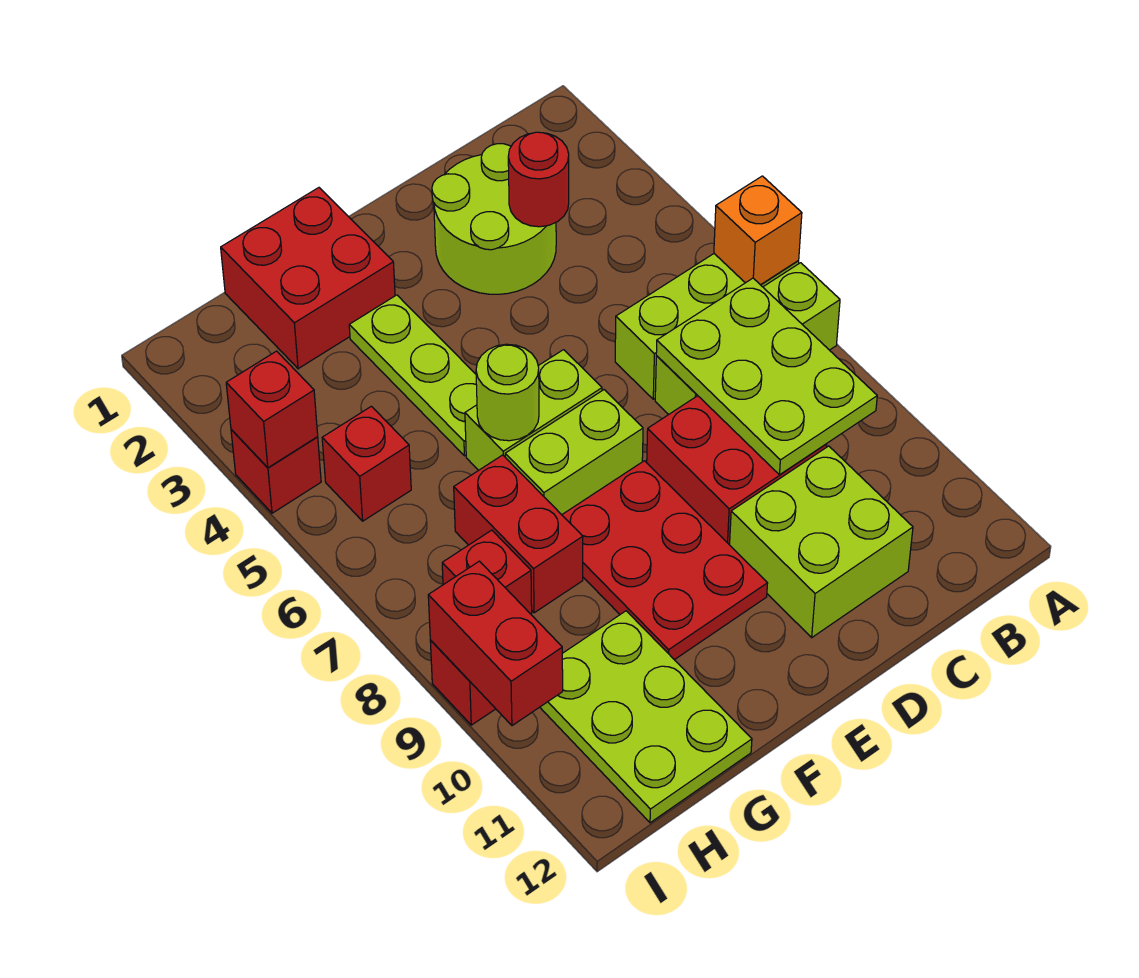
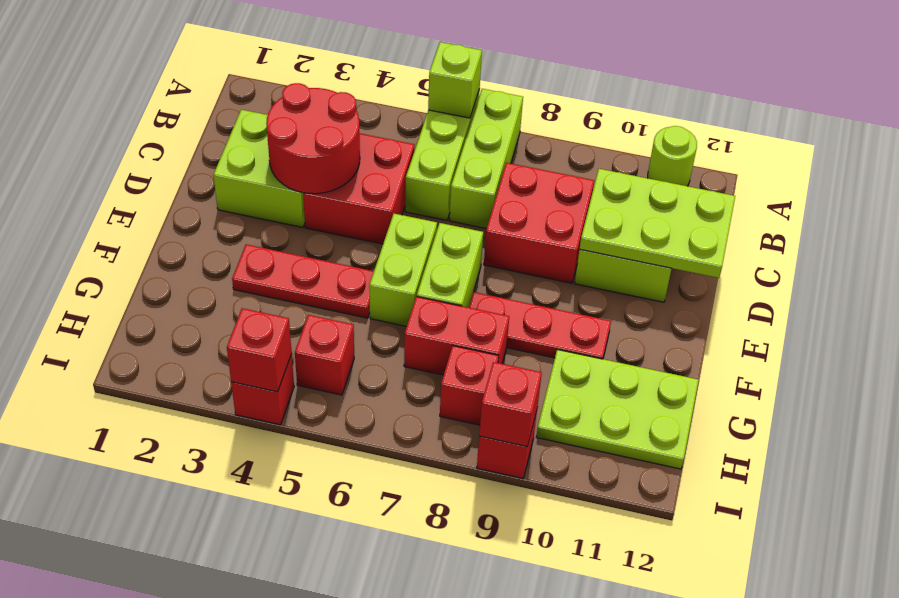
orange 1x1 brick [714,176,802,285] -> lime 1x1 brick [428,42,482,118]
lime 2x3 plate [656,278,877,475] -> lime 2x3 plate moved to [580,169,735,278]
lime 2x2 round brick [432,144,556,294] -> lime 2x2 brick [213,110,305,227]
red 1x1 round brick [508,132,569,227] -> red 2x2 round brick [266,83,360,194]
red 2x3 plate [562,461,768,660] -> red 1x3 plate [469,292,611,359]
red 2x2 brick [221,188,395,369] -> red 2x2 brick moved to [303,133,414,244]
lime 1x3 plate [349,295,477,456] -> red 1x3 plate [232,244,374,318]
lime 1x1 round brick [476,344,539,441] -> lime 1x1 round brick moved to [648,126,697,186]
red 1x2 brick [428,561,563,726] -> red 1x1 brick [479,362,542,447]

